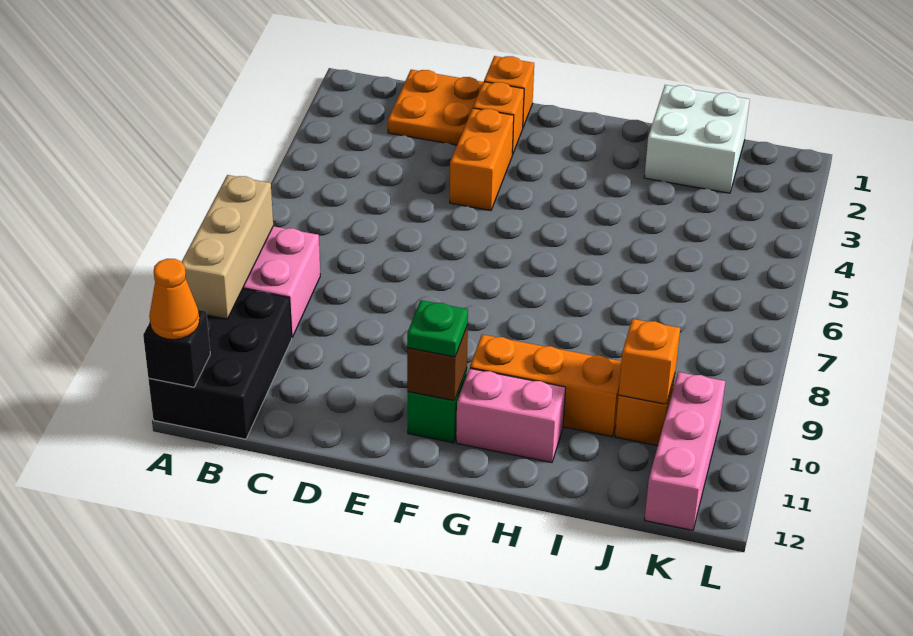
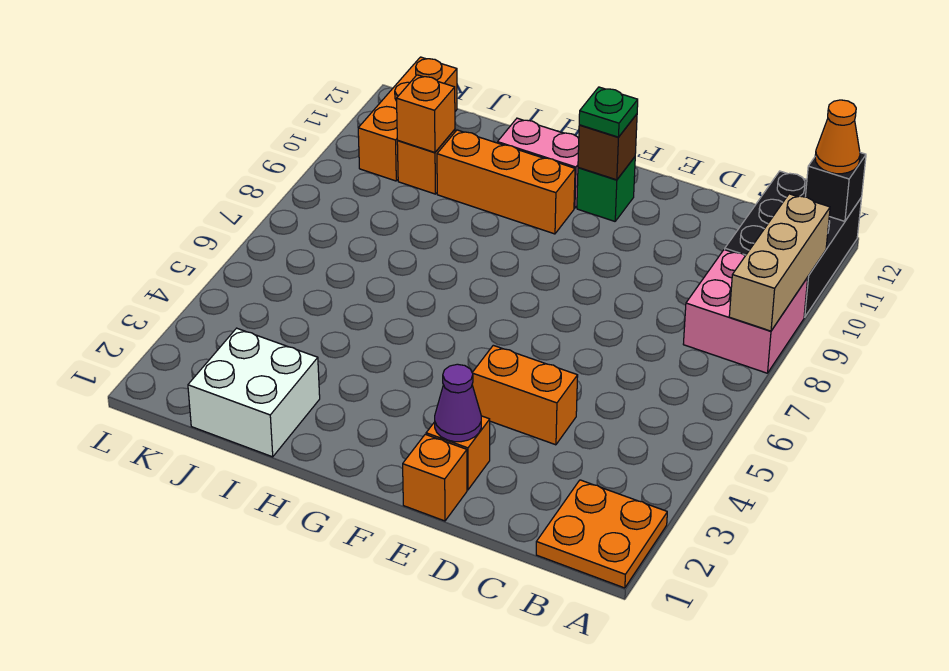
orange 2x2 plate [388,70,483,145] -> orange 2x2 plate moved to [536,480,667,588]
none -> purple 1x1 cone [435,364,481,442]
orange 1x2 brick [450,108,514,211] -> orange 1x2 brick turned to [472,345,578,445]
pink 1x3 brick [645,372,725,530] -> orange 1x3 brick [358,57,457,181]

